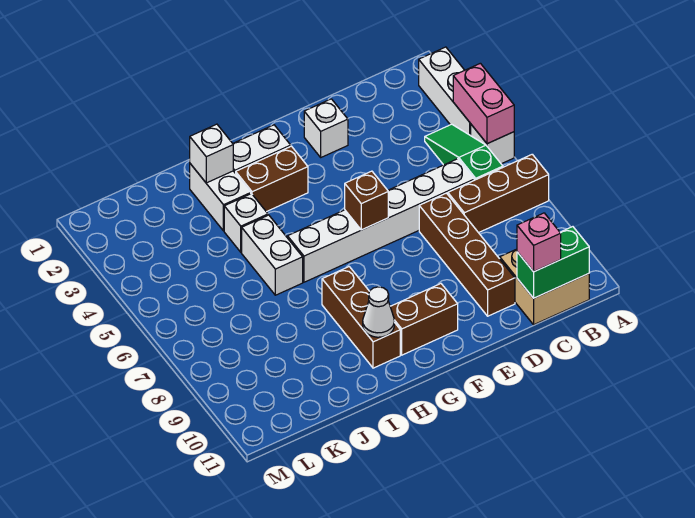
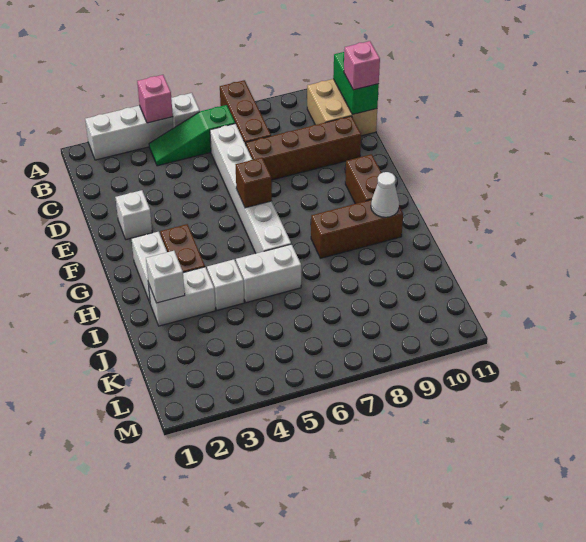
pink 1x2 brick [453,63,514,144] -> pink 1x1 brick [137,75,173,123]

